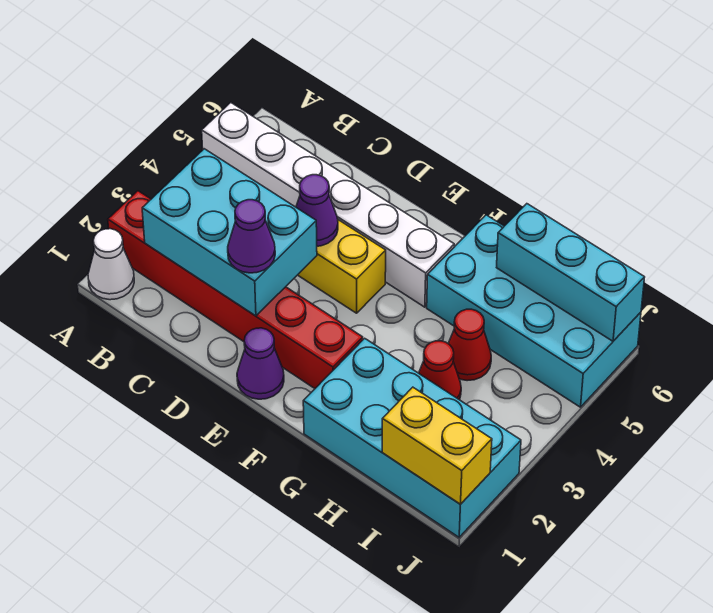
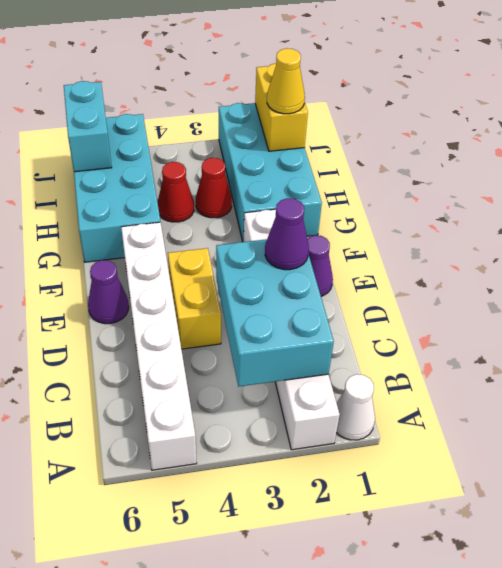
red 1x6 brick [108,191,363,388] -> white 1x6 brick [244,209,340,450]
purple 1x1 cone [296,175,338,246] -> purple 1x1 cone moved to [88,260,129,324]
cyan 1x3 brick [497,204,645,341] -> cyan 1x2 brick [64,81,112,172]
none -> yellow 1x1 cone [267,48,305,114]

